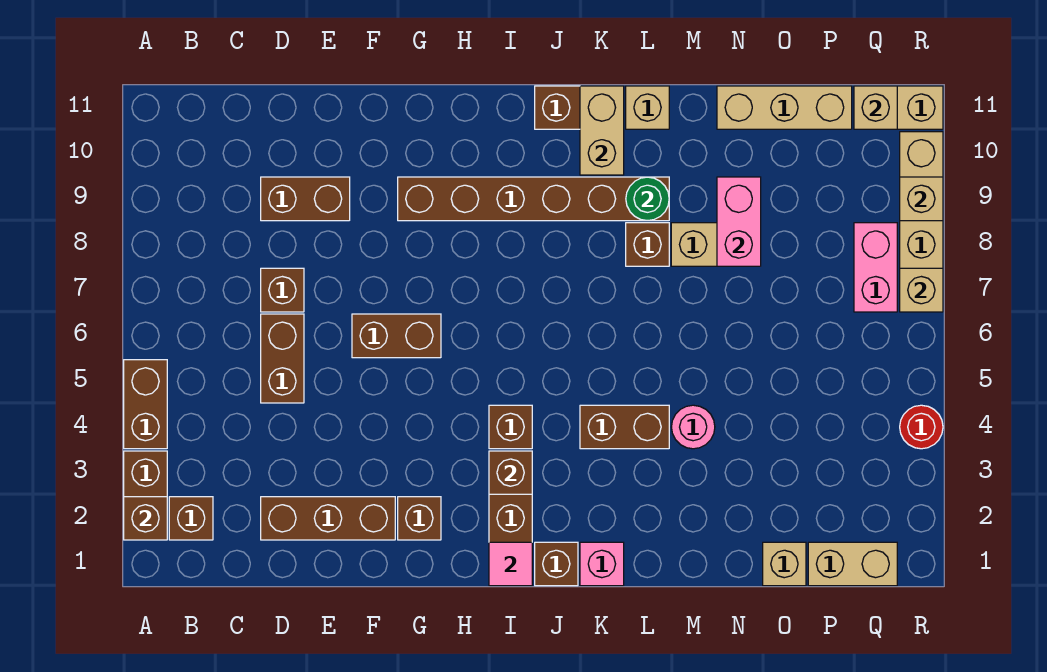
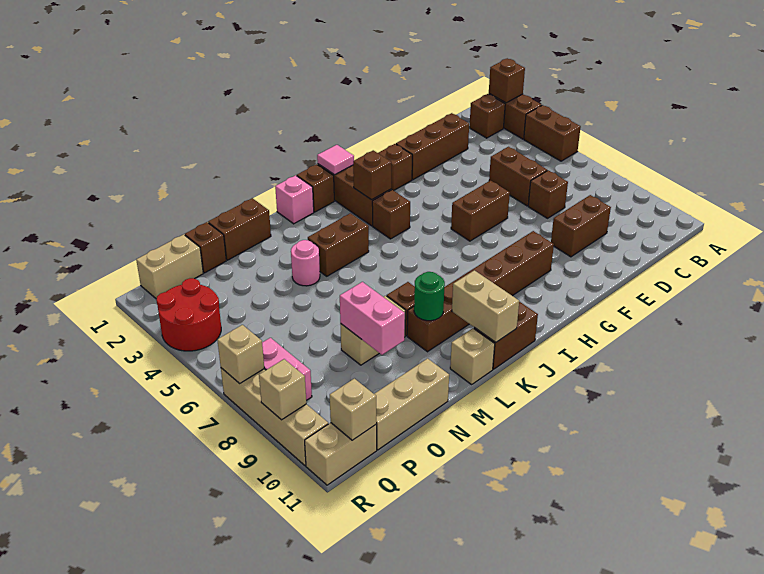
none -> brown 1x2 brick [208,198,271,260]
tan 1x1 brick [763,542,806,586] -> brown 1x1 brick [185,222,226,273]
red 1x1 round brick [900,405,943,449] -> red 2x2 round brick [156,278,221,351]

